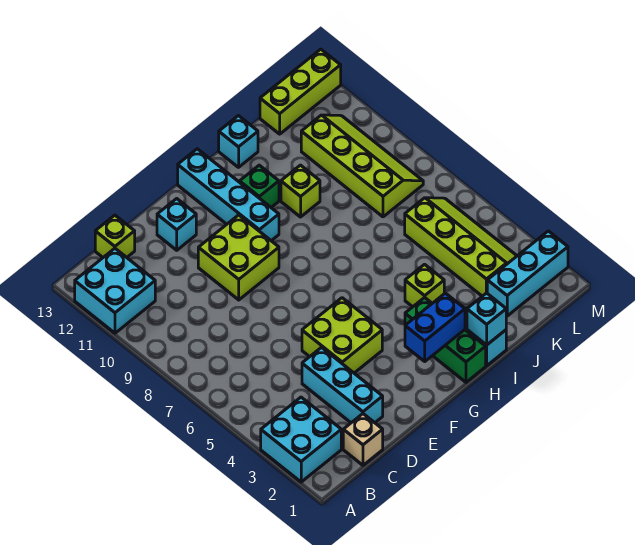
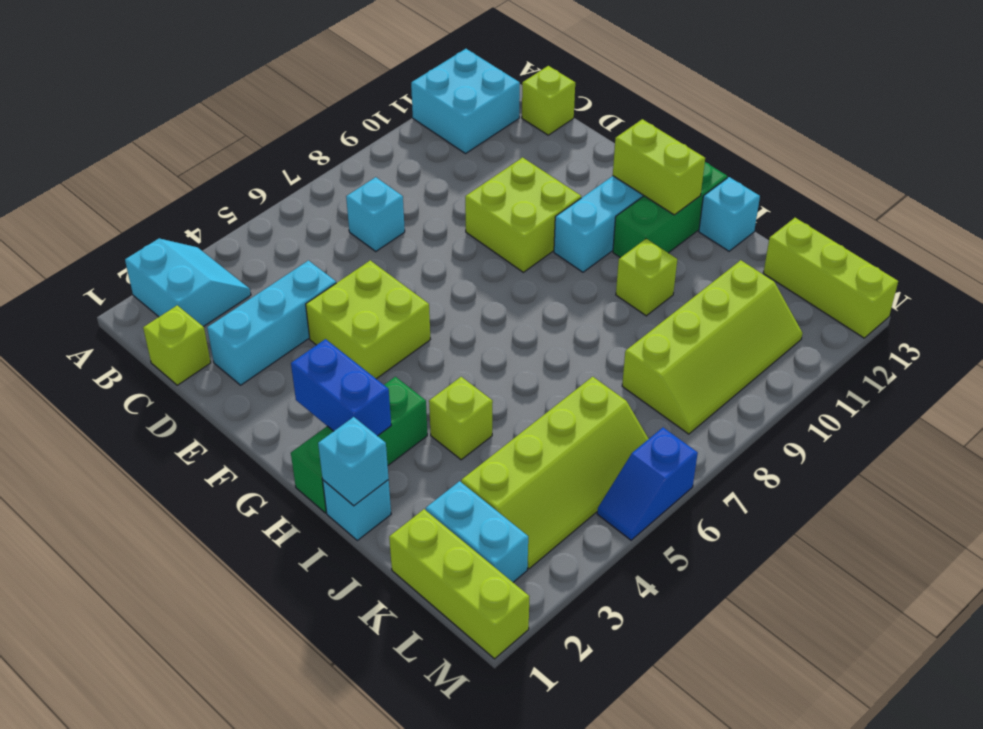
cyan 2x2 brick [261,397,341,482] -> cyan 2x2 slope [125,239,251,327]
tan 1x1 brick [343,414,383,465] -> lime 1x1 brick [143,305,211,385]
cyan 1x1 brick [157,199,196,250] -> cyan 1x1 brick moved to [346,177,405,251]
none -> lime 1x2 brick [613,119,705,215]
green 1x1 brick [240,165,279,207] -> green 1x3 brick [613,162,727,258]
none -> lime 1x3 brick [389,509,530,659]
cyan 1x3 brick [487,231,568,316] -> cyan 1x2 brick [426,481,528,582]
none -> blue 1x2 slope [597,428,698,540]

